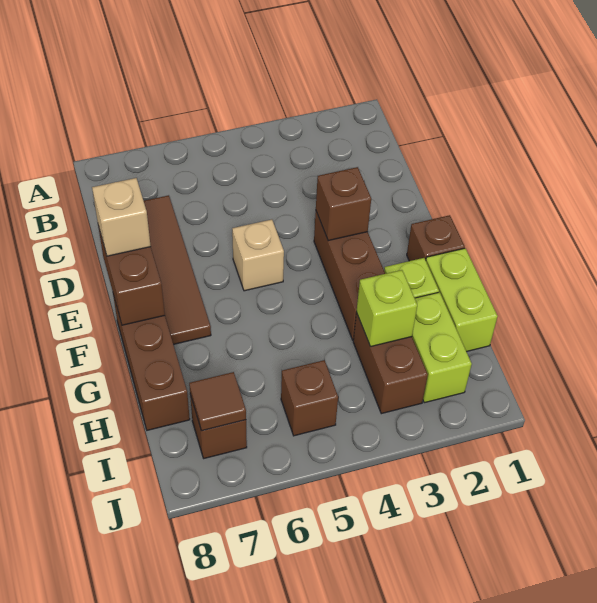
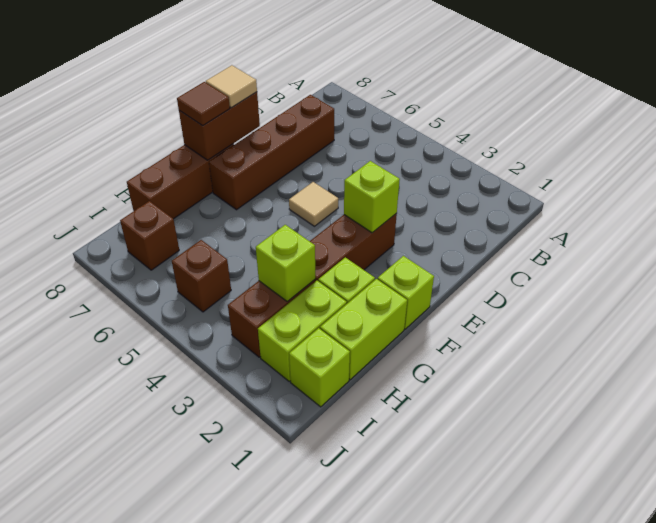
brown 1x4 tile [144,195,211,344] -> brown 1x4 brick [209,95,334,210]
brown 1x1 brick [316,167,371,241] -> lime 1x1 brick [344,161,400,233]
tan 1x1 brick [232,219,284,291] -> tan 1x1 tile [289,182,338,226]
tan 1x1 brick [92,178,151,256] -> tan 1x1 tile [206,65,257,108]
brown 1x1 brick [407,215,465,261] -> lime 1x1 brick [378,256,434,329]
none -> lime 1x1 brick [289,328,350,407]
brown 1x1 tile [189,372,246,431] -> brown 1x1 tile moved to [177,82,230,126]

